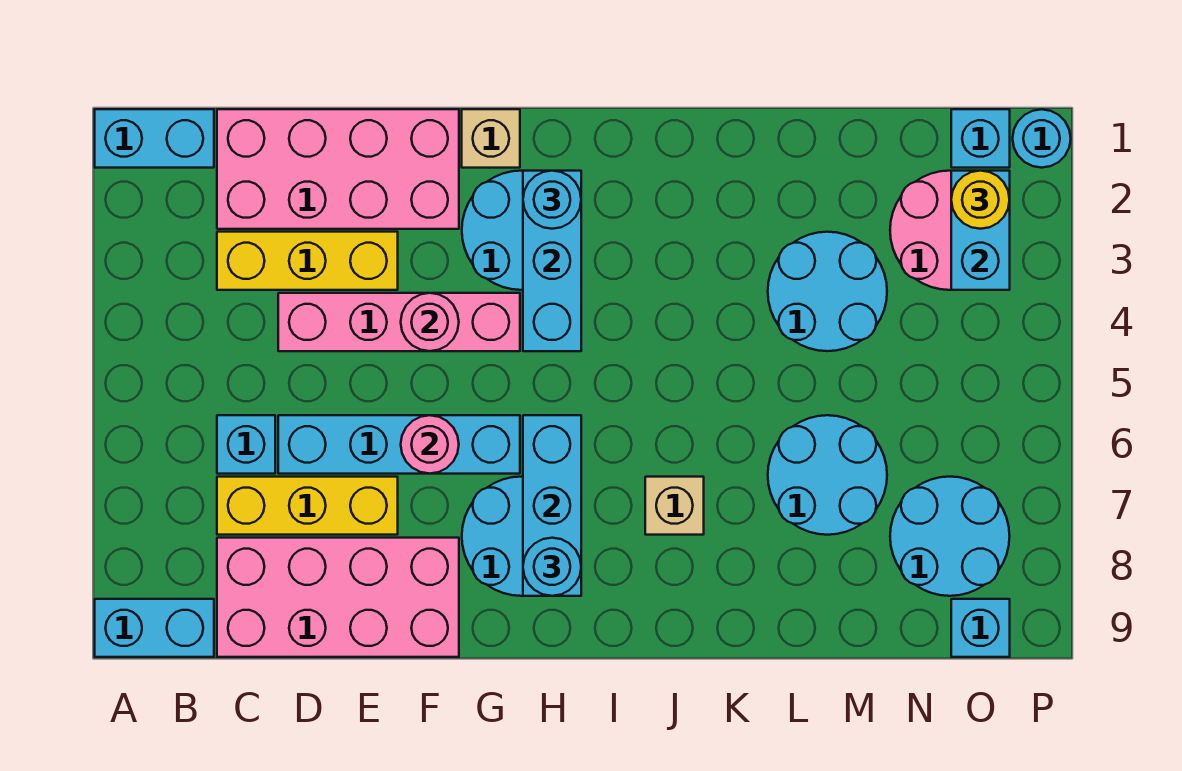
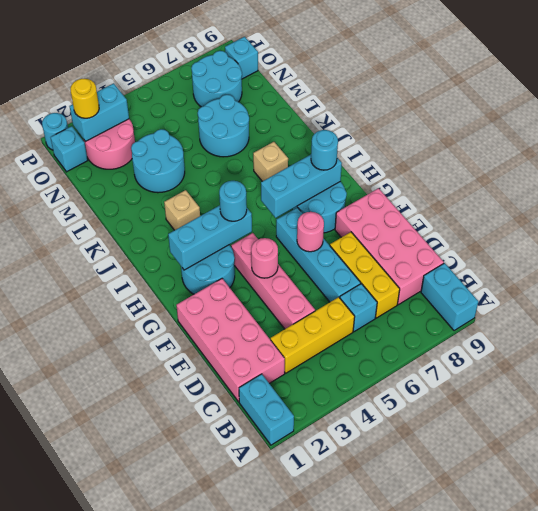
yellow 1x3 brick [217,232,398,290] -> yellow 1x3 brick turned to [270,297,355,373]
tan 1x1 brick [462,109,520,168] -> tan 1x1 brick moved to [164,190,200,230]
cyan 1x1 round brick [523,171,581,229] -> cyan 1x1 round brick moved to [219,181,247,221]

